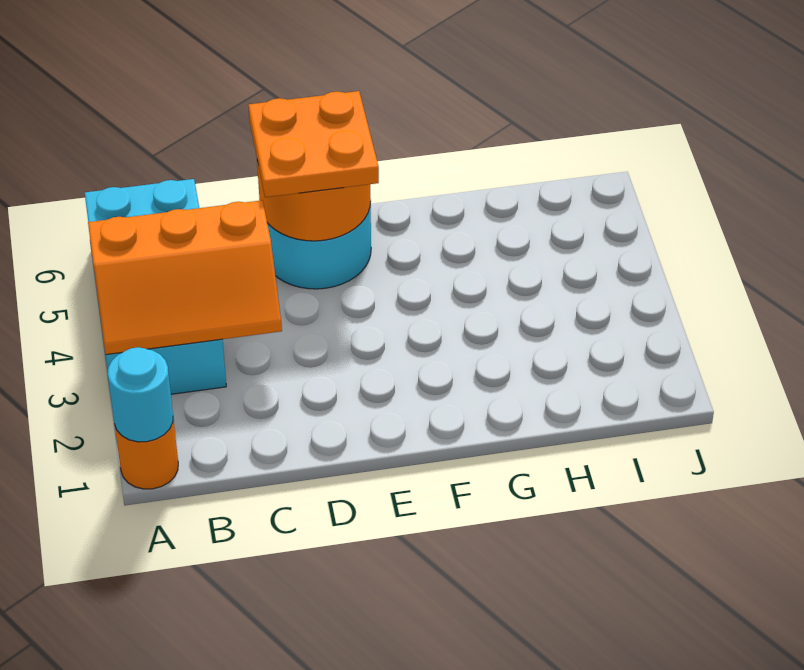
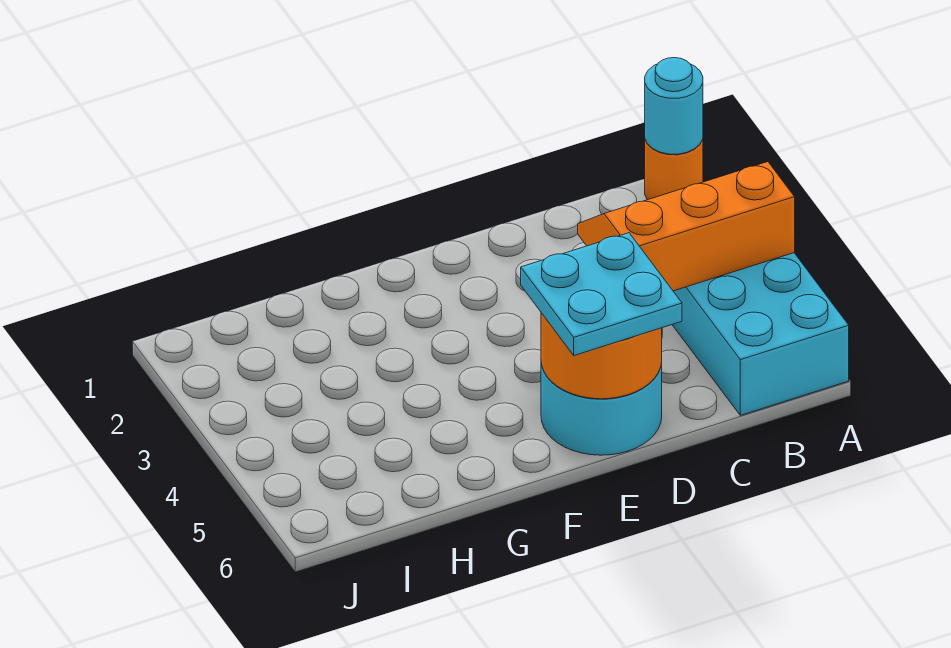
orange 2x2 plate [248,91,379,197] -> cyan 2x2 plate [521,233,682,356]

